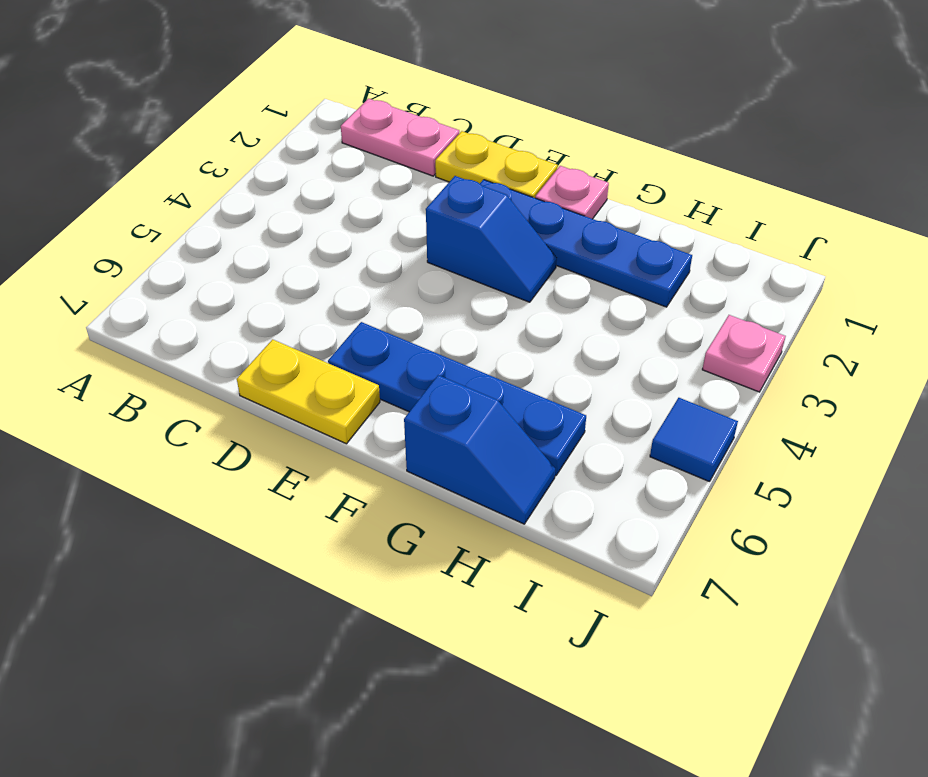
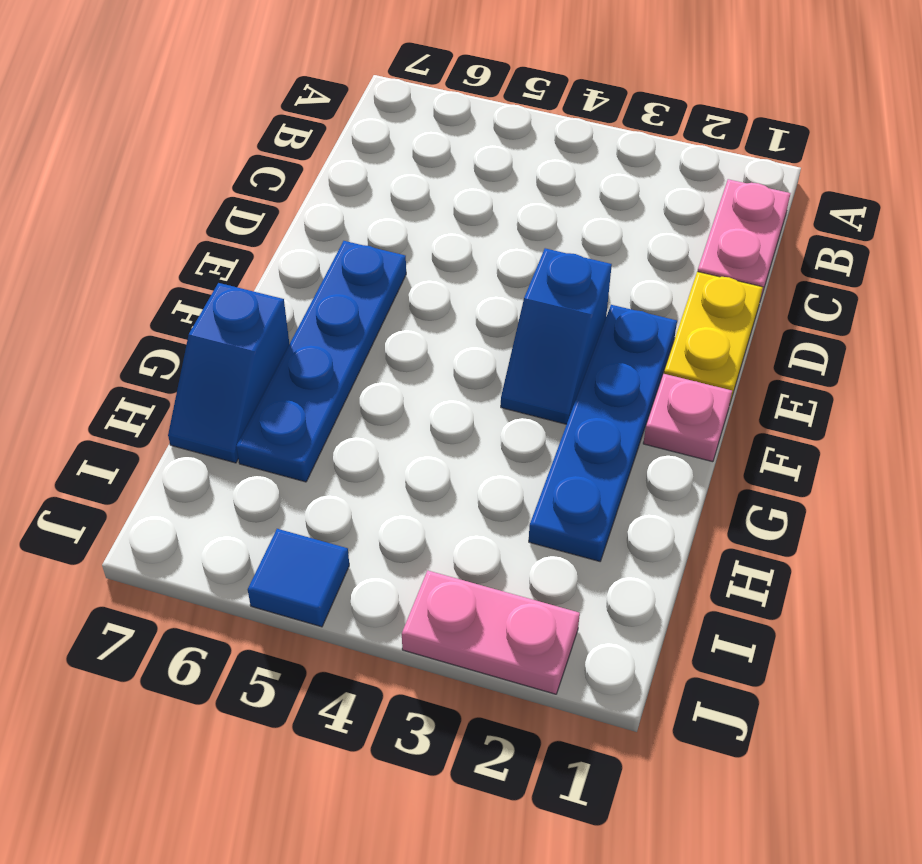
yellow 1x2 plate [237,339,380,444] -> none
pink 1x1 plate [702,315,786,392] -> pink 1x2 plate [402,571,580,694]

